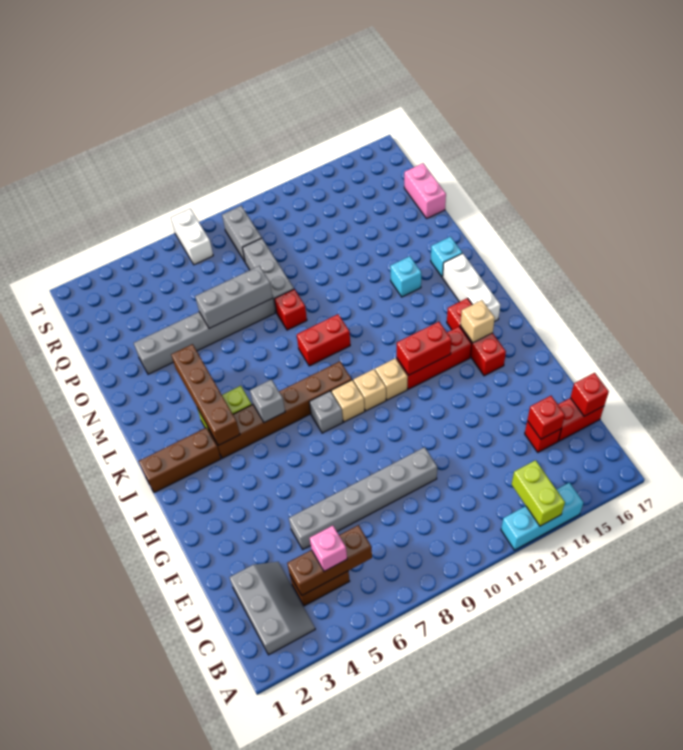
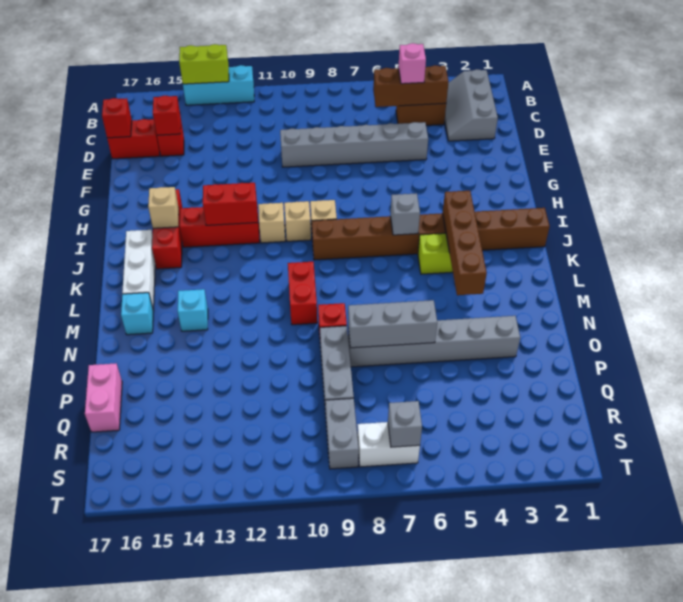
lime 1x2 brick [512,460,565,526] -> lime 1x2 brick turned to [179,44,229,84]
grey 1x1 brick [309,391,343,433] -> grey 1x1 brick moved to [388,401,422,447]
red 1x2 brick [297,314,350,366] -> red 1x2 brick turned to [288,262,317,325]
white 1x2 brick [171,209,213,265] -> white 1x2 brick turned to [357,422,420,467]

